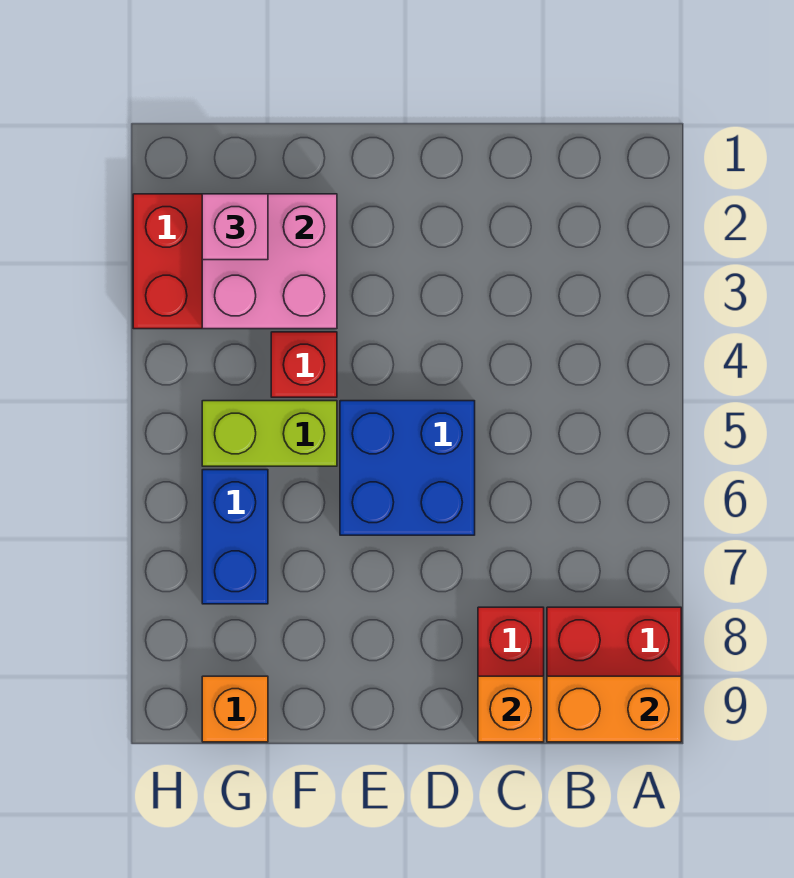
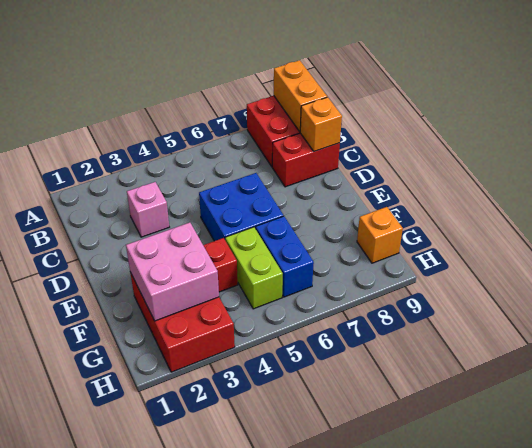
pink 1x1 brick [202,194,268,260] -> pink 1x1 brick moved to [127,182,169,237]
blue 1x2 brick [202,470,268,604] -> blue 1x2 brick turned to [256,216,314,297]

